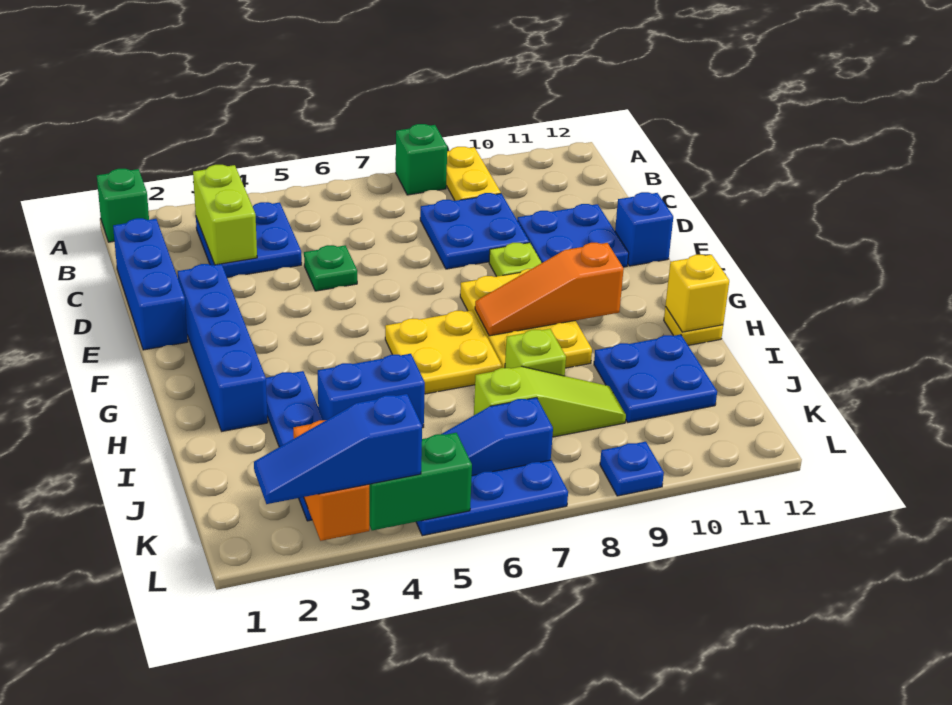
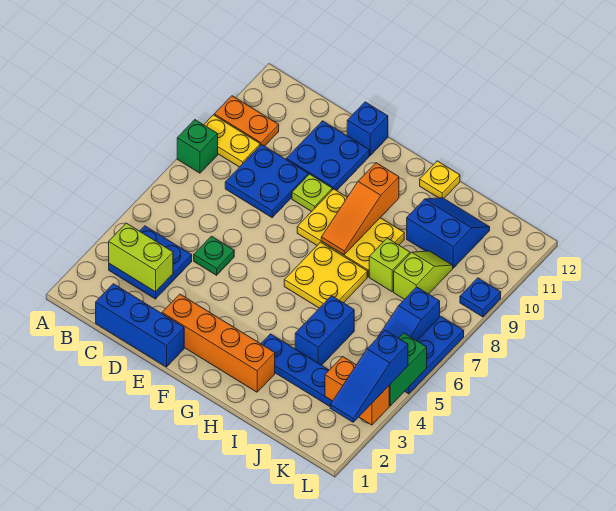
green 1x1 brick [97,169,149,242] -> none
none -> orange 1x2 plate [214,96,279,146]
blue 1x4 brick [178,264,268,431] -> orange 1x4 brick [162,294,275,392]
yellow 1x1 brick [665,255,729,332] -> none
blue 2x2 plate [594,335,717,422] -> blue 2x2 slope [407,198,490,268]
lime 1x3 slope [474,366,626,437] -> lime 1x2 slope [394,251,453,299]

